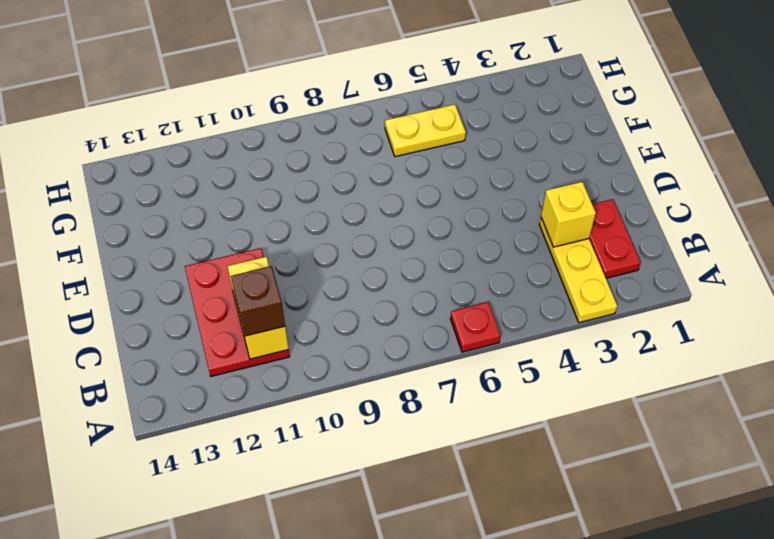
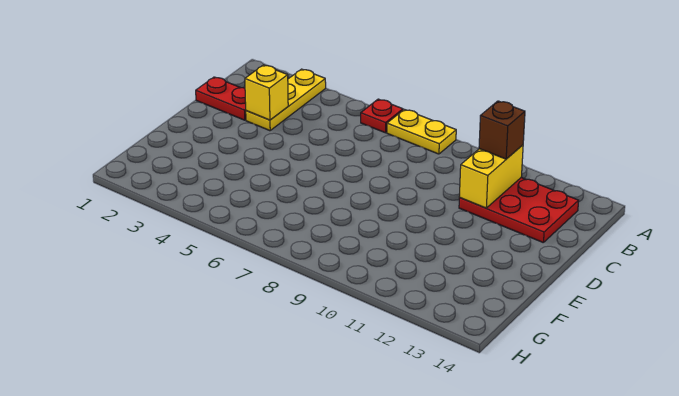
red 1x2 plate [589,199,641,278] -> red 1x2 plate turned to [196,77,246,120]
red 2x3 plate [185,248,290,376] -> red 2x3 plate turned to [459,178,579,243]
yellow 1x2 plate [385,104,466,157] -> yellow 1x2 plate moved to [387,109,456,154]

